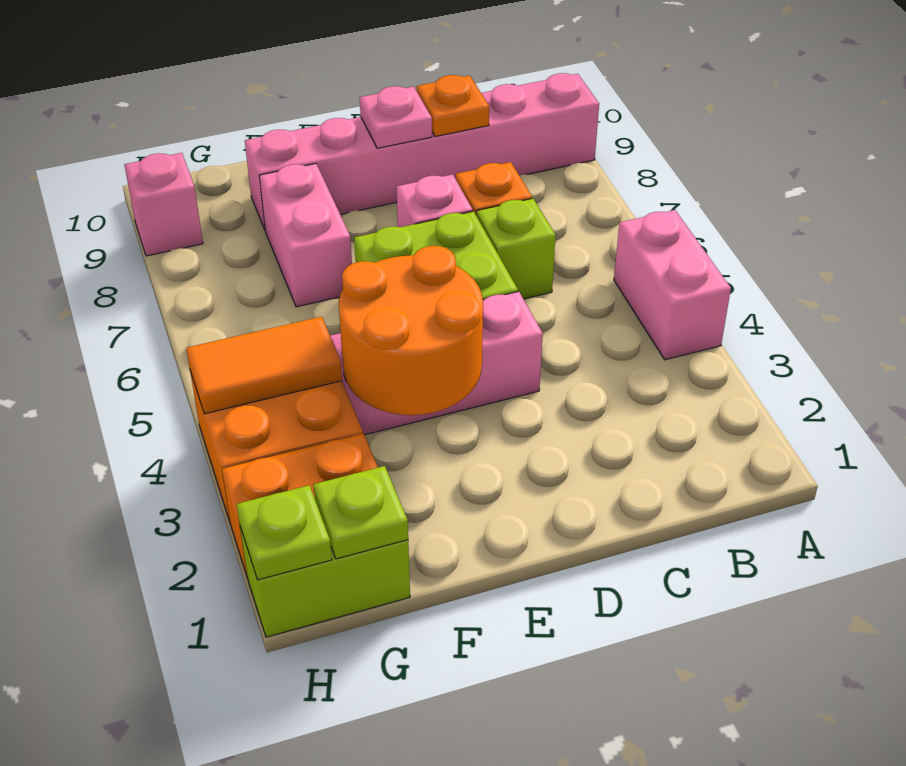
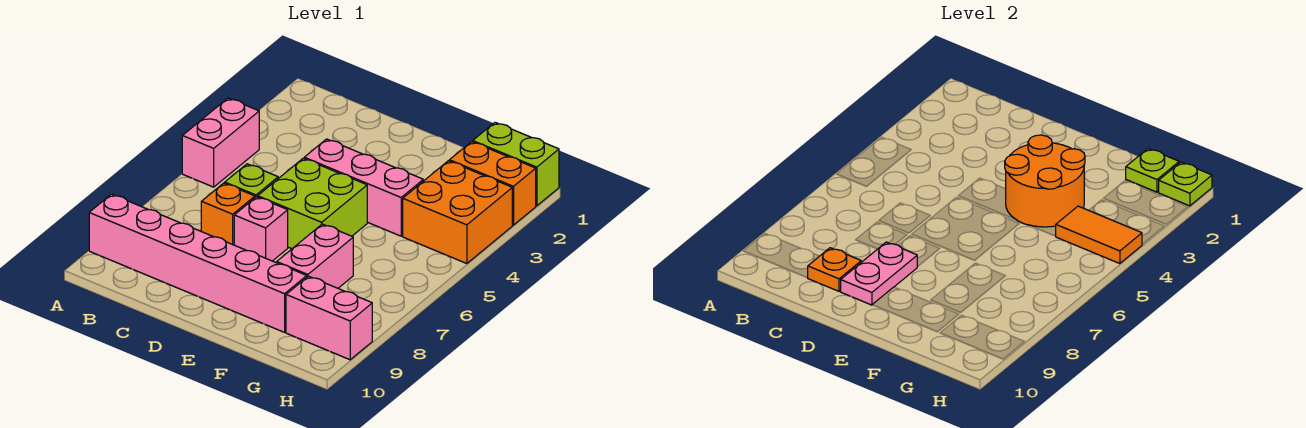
pink 1x1 plate [360,86,432,148] -> pink 1x2 plate [840,242,917,305]
pink 1x1 brick [124,153,203,256] -> pink 1x2 brick [286,276,372,360]

